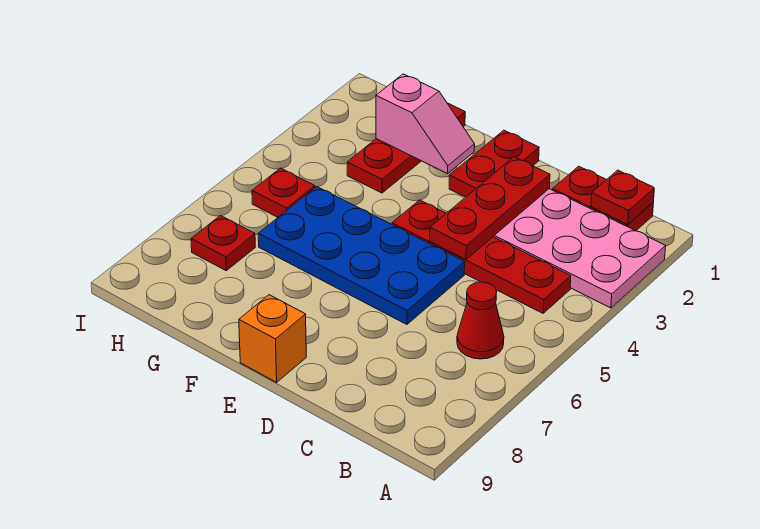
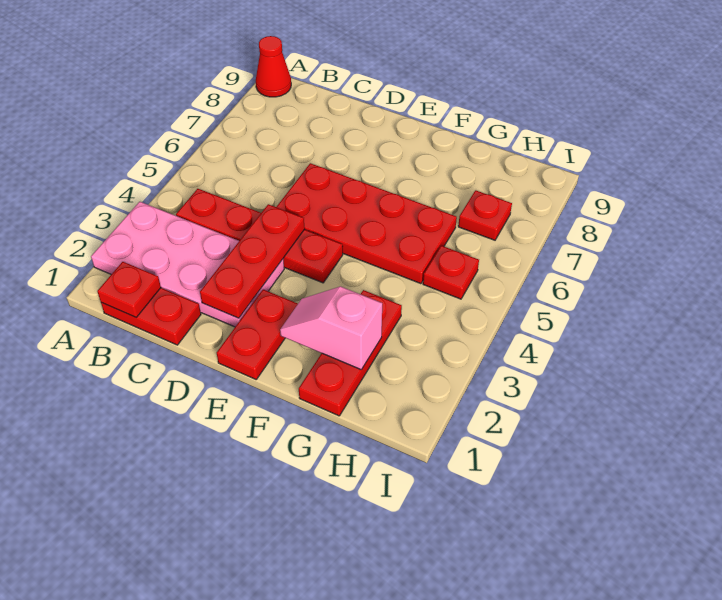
red 1x1 cone [457,282,504,359] -> red 1x1 cone moved to [256,36,291,97]
blue 2x4 plate [258,187,465,324] -> red 2x4 plate [277,163,457,284]
orange 1x1 brick [239,295,306,382] -> none

